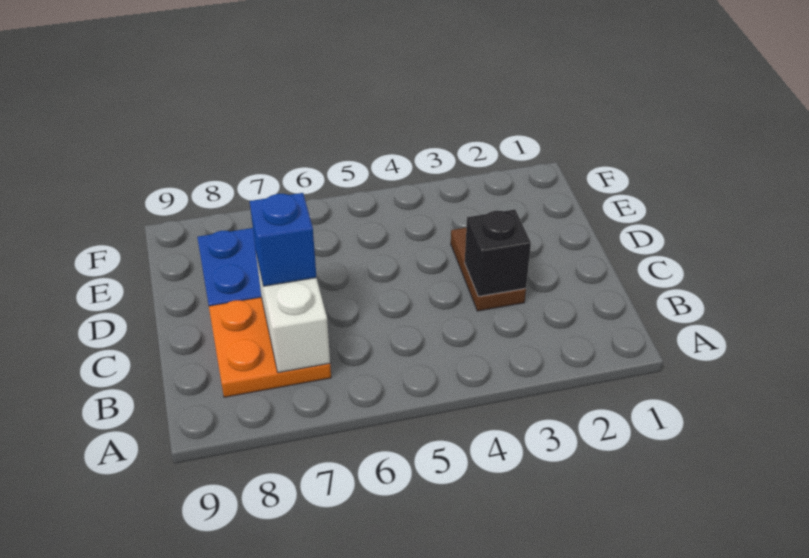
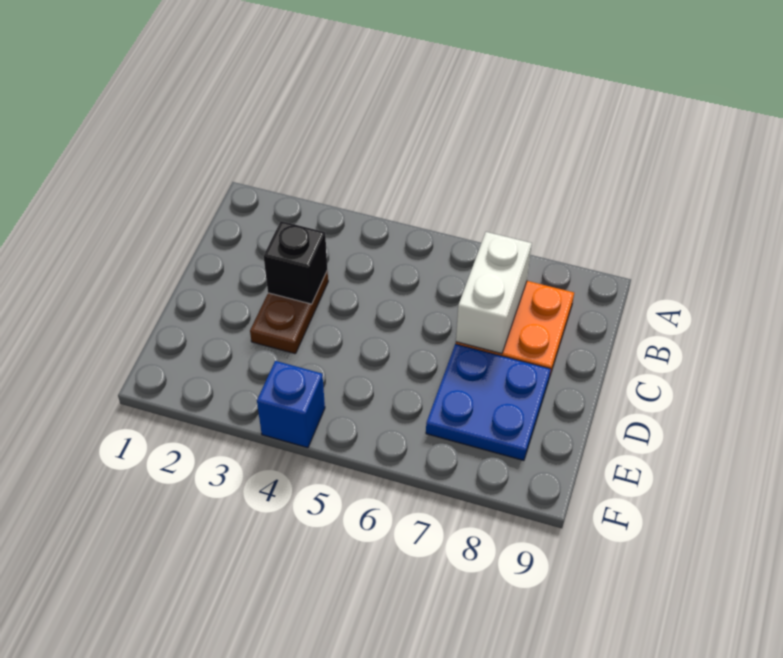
blue 1x1 brick [250,193,317,286] -> blue 1x1 brick moved to [257,361,325,448]

